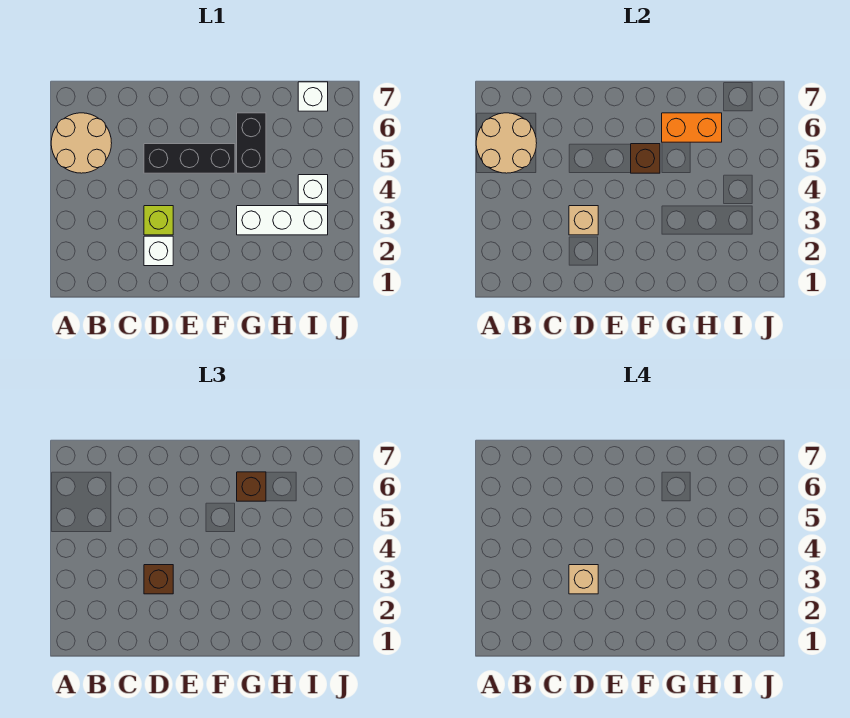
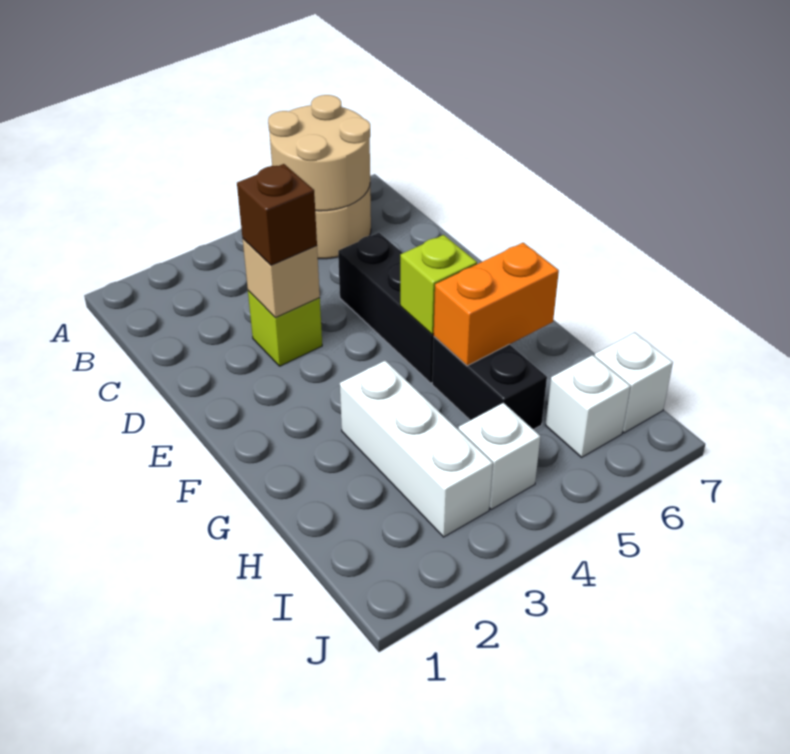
white 1x1 brick [144,236,173,266] -> white 1x1 brick moved to [546,355,630,457]
tan 1x1 brick [569,565,598,594] -> none
brown 1x1 brick [631,144,660,173] -> lime 1x1 brick [400,235,477,334]
black 1x2 brick [237,113,266,173] -> black 1x2 brick turned to [432,337,547,430]
orange 1x2 brick [662,113,722,142] -> orange 1x2 brick turned to [434,243,559,366]
brown 1x1 brick [237,472,266,501] -> none

